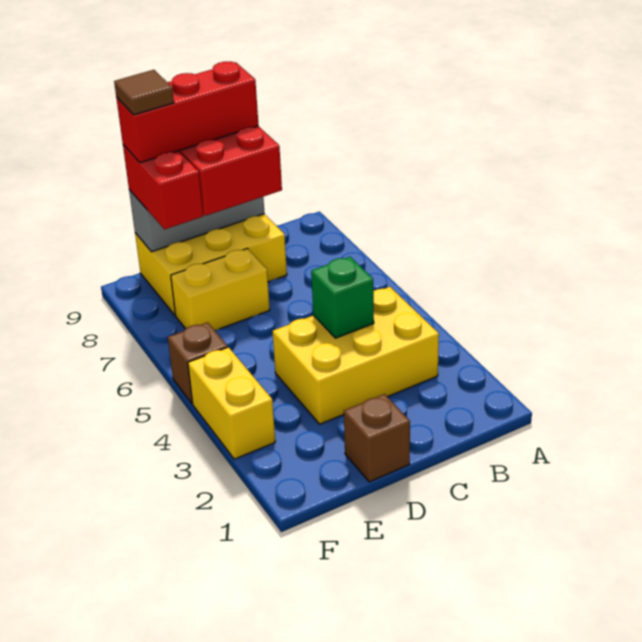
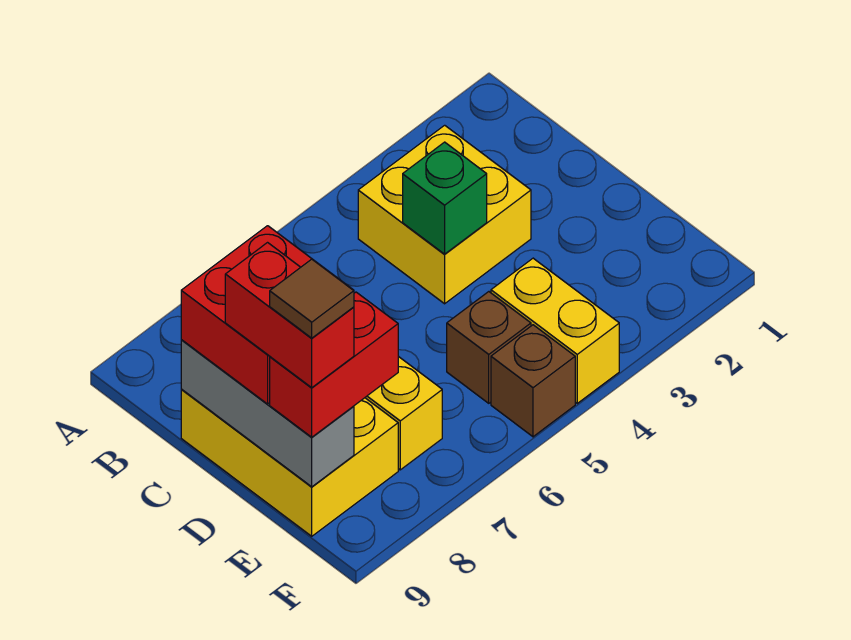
yellow 2x3 brick [273,287,439,424] -> yellow 2x2 brick [358,125,531,304]
red 1x3 brick [116,62,259,163] -> red 1x2 brick [225,243,354,388]
brown 1x1 brick [344,394,410,482] -> brown 1x1 brick moved to [447,292,531,403]
yellow 1x2 brick [188,347,275,459] -> yellow 1x2 brick turned to [491,258,619,403]

